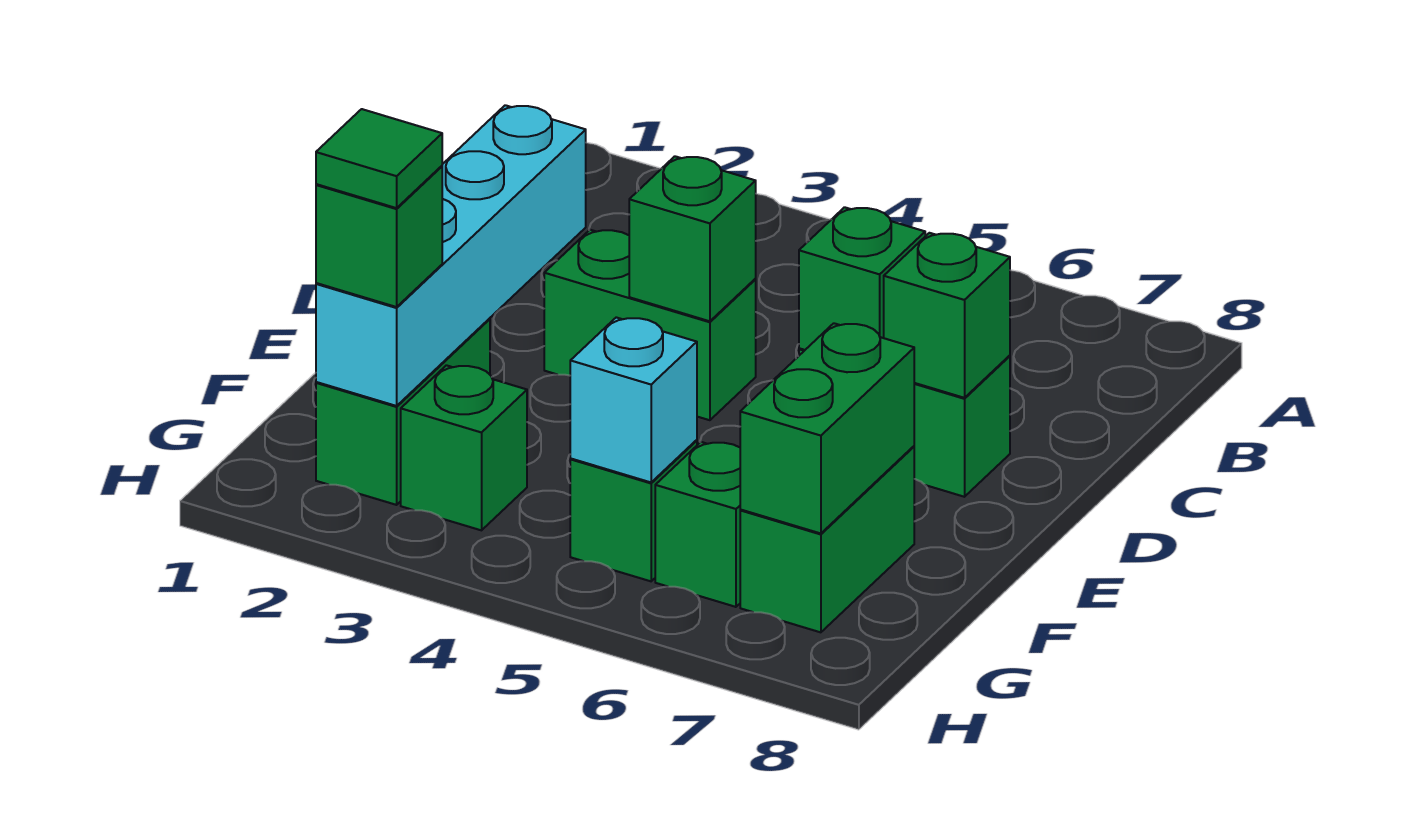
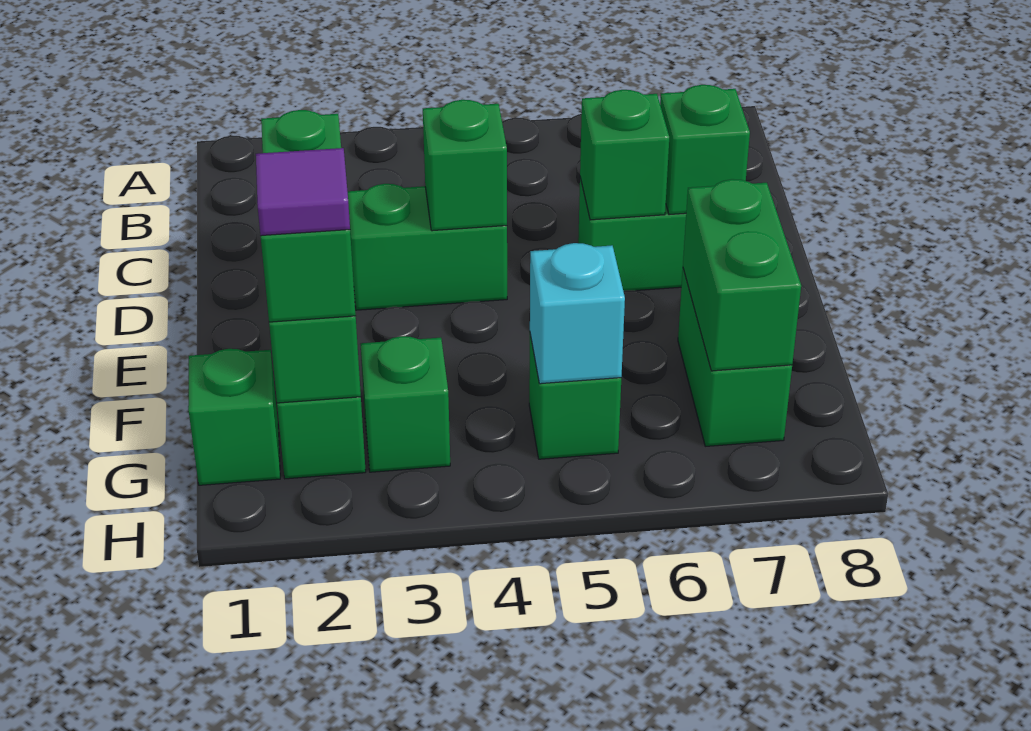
cyan 1x4 brick [316,105,586,406] -> green 1x4 brick [261,110,361,403]
green 1x1 tile [316,109,442,208] -> purple 1x1 tile [256,148,350,236]
green 1x1 brick [655,442,741,607] -> green 1x1 brick moved to [188,349,280,485]

